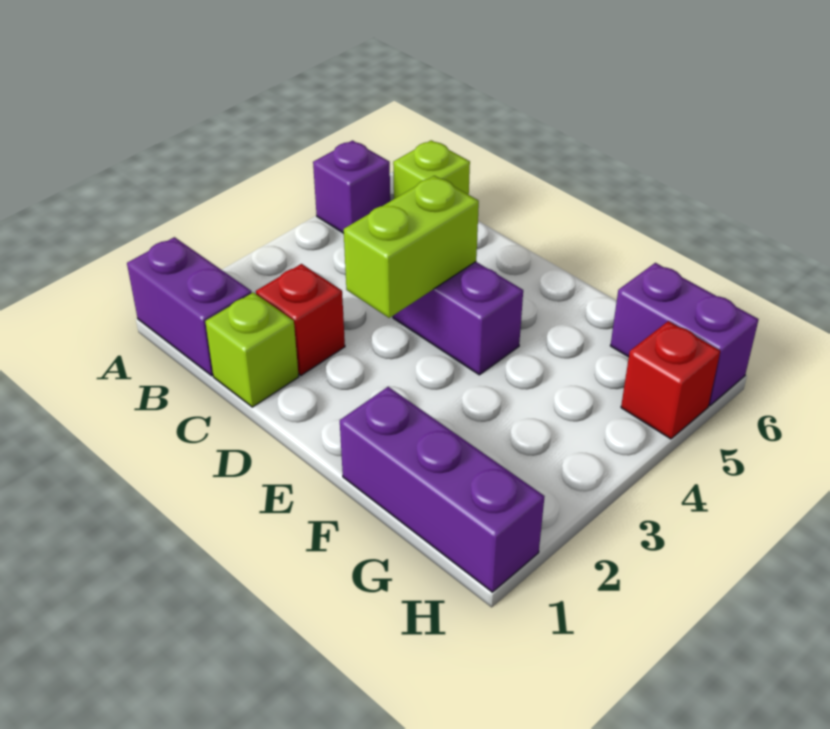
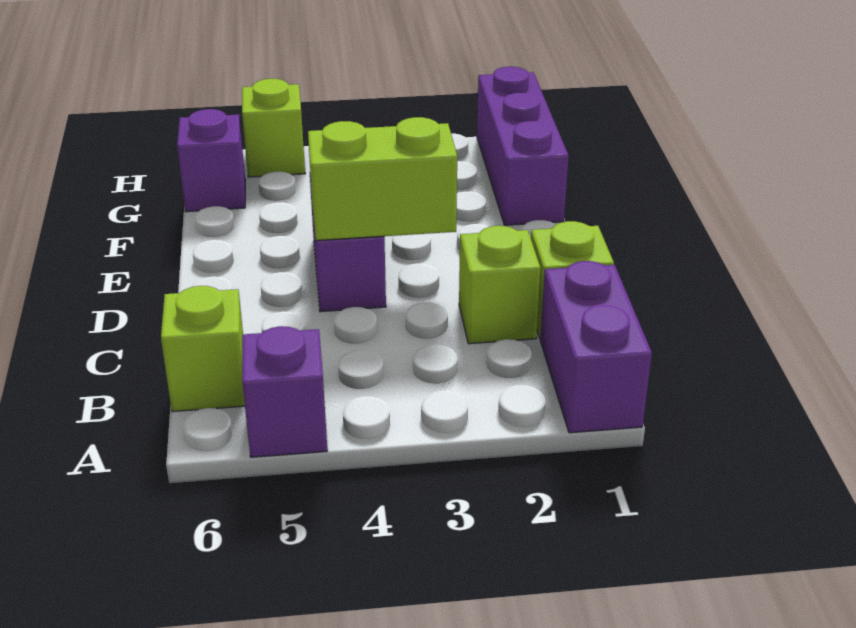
red 1x1 brick [256,264,345,375] -> lime 1x1 brick [459,226,540,344]
purple 1x2 brick [610,263,759,406] -> purple 1x1 brick [177,109,245,212]
red 1x1 brick [621,321,720,439] -> lime 1x1 brick [242,79,305,177]

